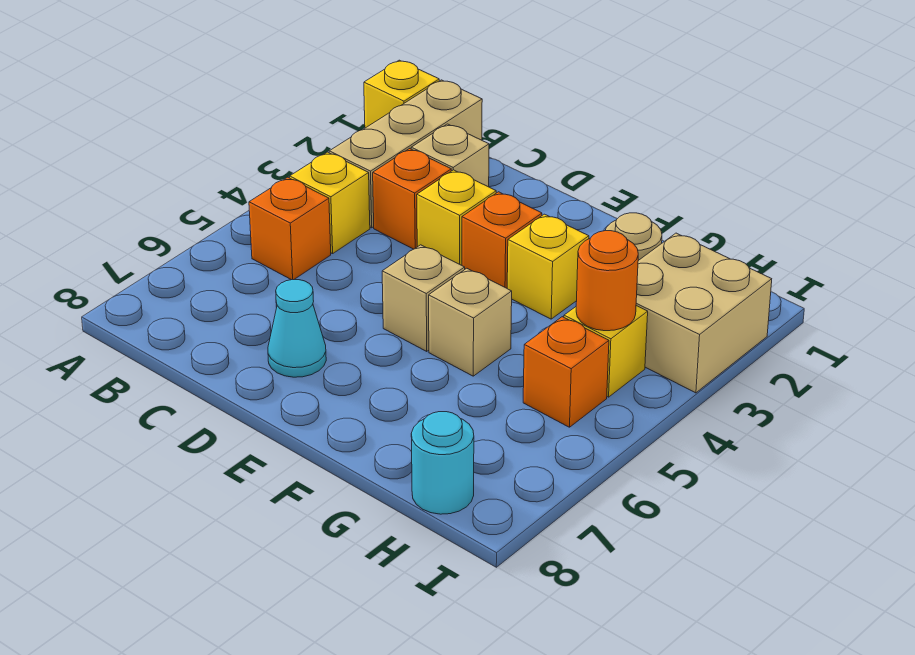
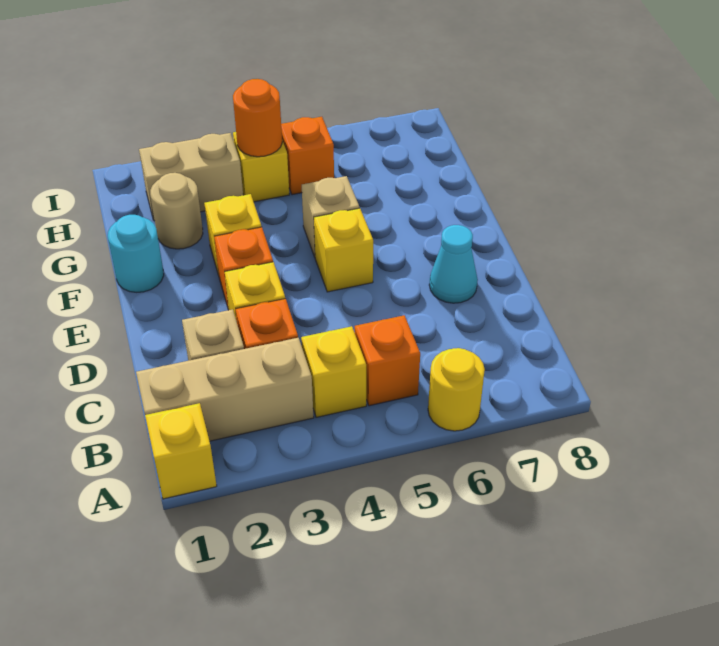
none -> yellow 1x1 round brick [428,348,485,431]
tan 1x1 brick [382,245,465,351] -> yellow 1x1 brick [314,208,373,292]
tan 2x2 brick [636,233,772,393] -> tan 1x2 brick [139,133,243,221]
cyan 1x1 round brick [411,412,474,514] -> cyan 1x1 round brick moved to [108,215,164,292]

